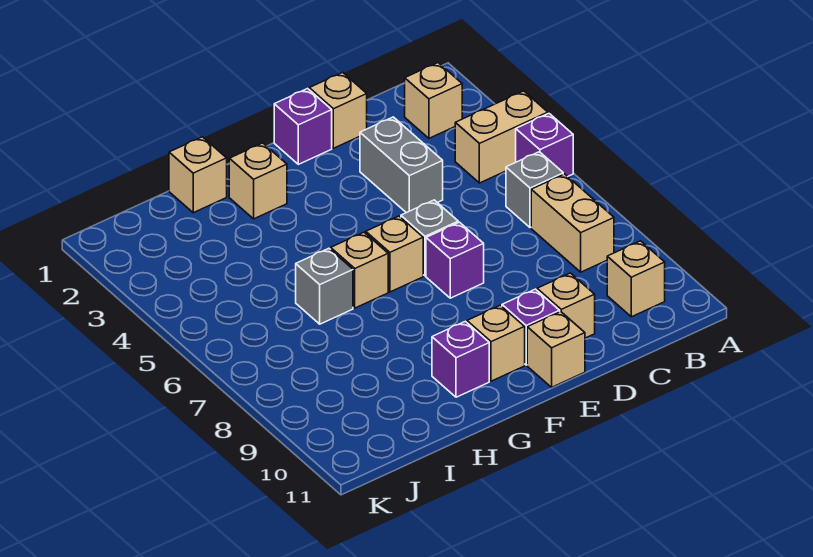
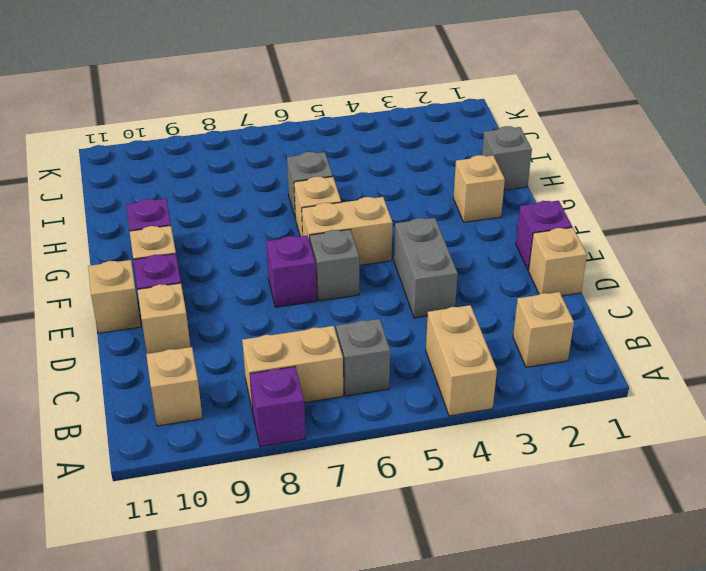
purple 1x1 brick [516,114,573,176] -> purple 1x1 brick moved to [250,367,306,447]
grey 1x2 brick [360,117,443,213] -> grey 1x2 brick turned to [394,218,458,318]
tan 1x1 brick [366,216,423,292] -> tan 1x2 brick [302,197,393,265]
tan 1x1 brick [169,137,227,213] -> grey 1x1 brick [482,126,532,190]

